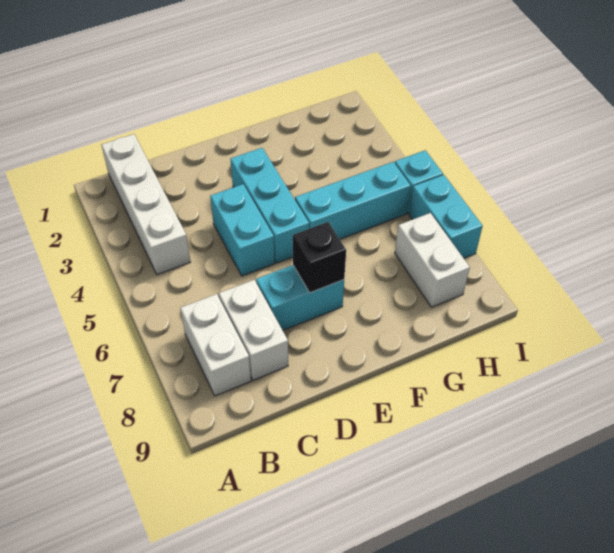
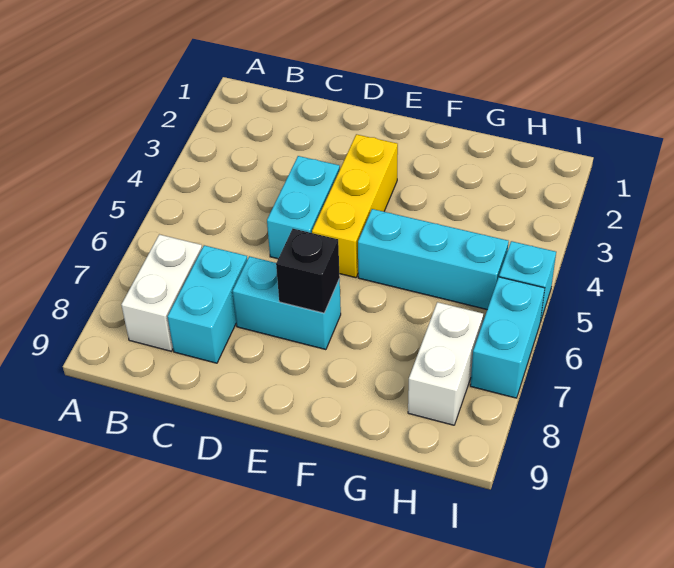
white 1x4 brick [102,134,190,275] -> none
white 1x2 brick [219,280,288,380] -> cyan 1x2 brick [168,245,247,363]
cyan 1x3 brick [231,148,309,263] -> yellow 1x3 brick [312,134,398,278]

